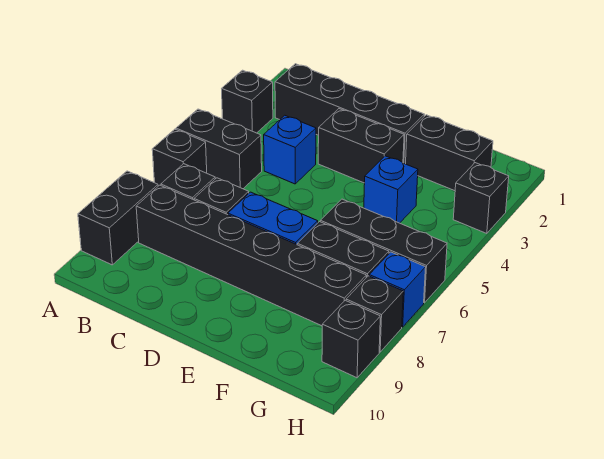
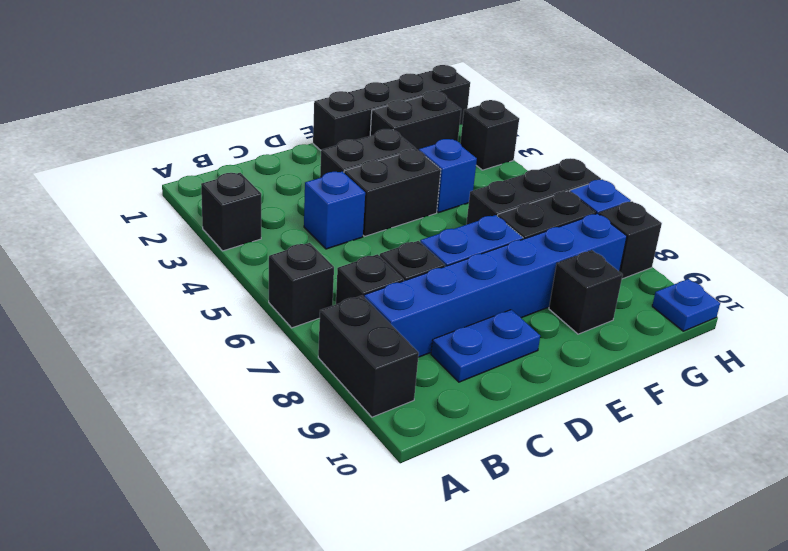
black 1x2 brick [176,109,262,189] -> black 1x2 brick moved to [344,149,441,236]
black 1x4 brick [275,64,424,164] -> black 1x4 brick moved to [313,65,470,150]
black 1x6 brick [136,185,366,326] -> blue 1x6 brick [364,213,627,357]
none -> blue 1x2 plate [431,310,540,382]
black 1x1 brick [322,300,380,378] -> black 1x1 brick moved to [549,250,623,334]
none -> blue 1x1 plate [652,279,720,331]

